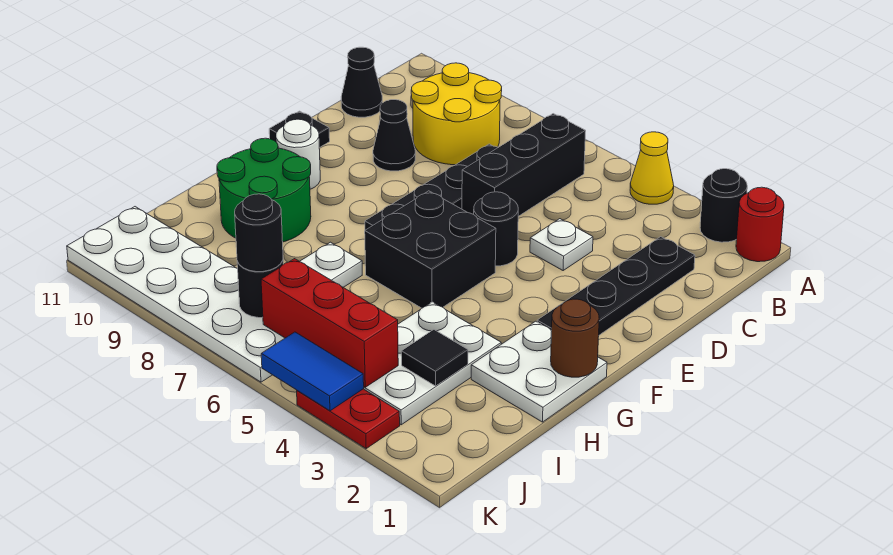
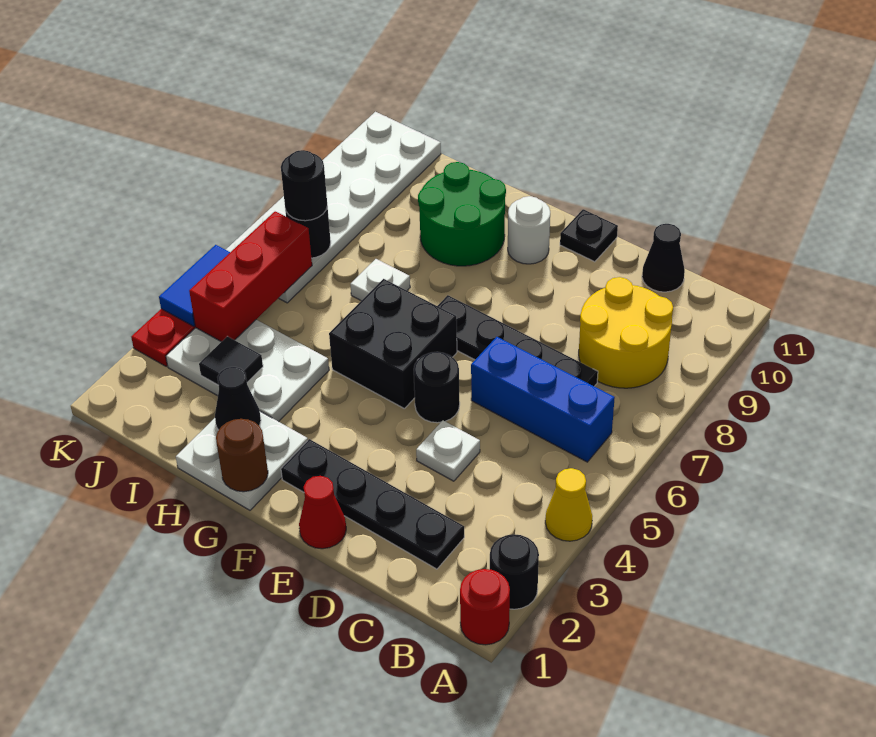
black 1x3 brick [462,114,586,216] -> blue 1x3 brick [471,337,615,462]
black 1x1 cone [373,100,415,171] -> black 1x1 cone moved to [215,367,261,430]
none -> red 1x1 cone [299,476,346,549]

